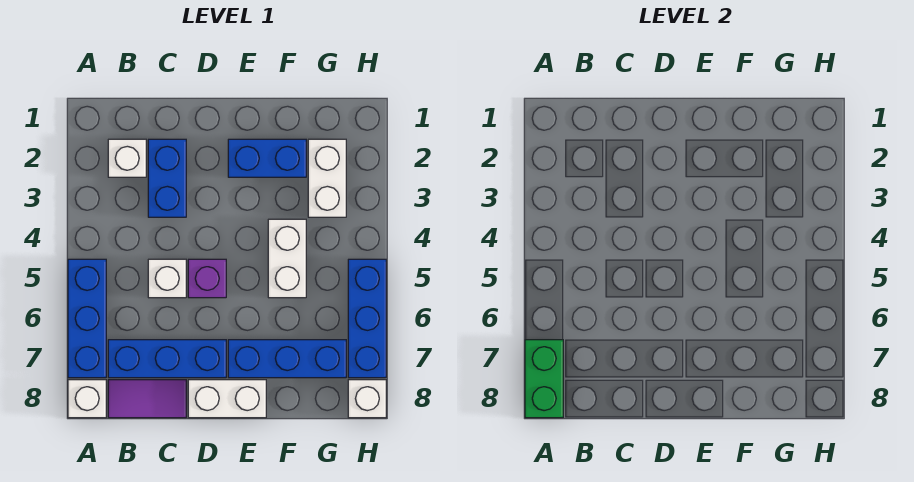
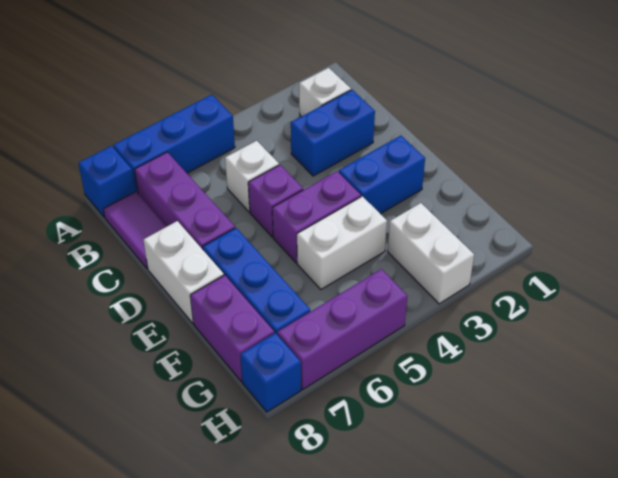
green 1x2 brick [525,340,563,418] -> none
white 1x1 brick [68,380,106,418] -> blue 1x1 brick [78,146,135,217]
blue 1x3 brick [108,340,226,378] -> purple 1x3 brick [135,152,235,249]
blue 1x2 brick [228,139,306,177] -> blue 1x2 brick turned to [339,136,425,214]
none -> purple 1x2 brick [272,171,361,263]
none -> purple 1x2 brick [190,275,274,381]
white 1x2 brick [308,139,346,217] -> white 1x2 brick turned to [388,203,474,304]
blue 1x3 brick [348,259,386,378] -> purple 1x3 brick [277,269,407,389]
white 1x1 brick [348,380,386,418] -> blue 1x1 brick [240,333,301,412]

